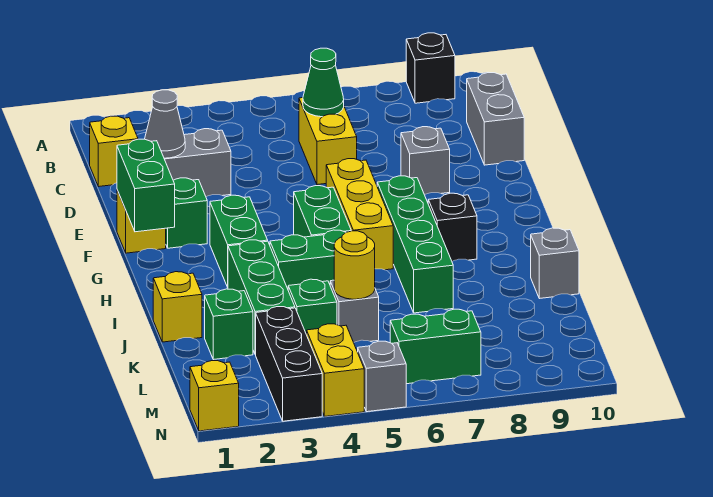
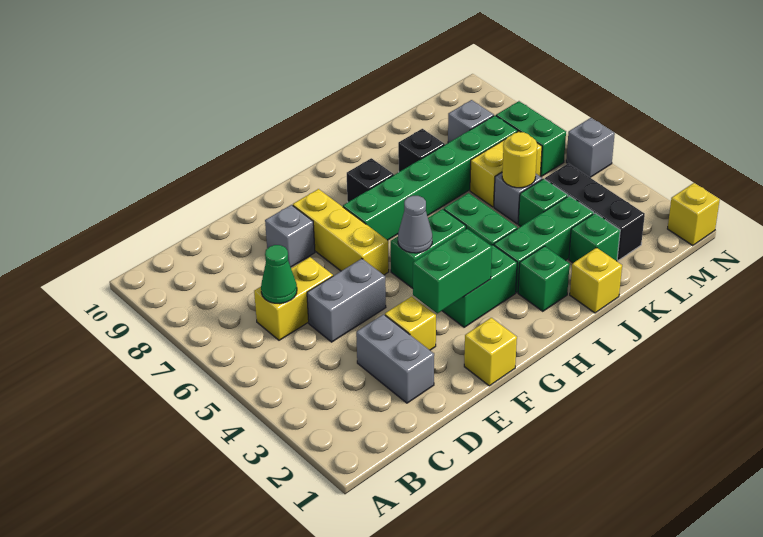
black 1x1 brick [406,33,455,103] -> black 1x1 brick moved to [398,129,445,172]
yellow 1x1 brick [90,116,138,187] -> yellow 1x1 brick moved to [385,296,436,350]
grey 1x2 brick [467,73,524,165] -> grey 1x2 brick moved to [307,259,386,342]
grey 1x1 cone [145,90,185,158] -> grey 1x1 cone moved to [398,196,432,253]
green 1x2 brick [117,139,175,232] -> green 1x2 brick moved to [413,229,492,313]
green 1x1 brick [166,178,207,248] -> green 1x1 brick moved to [518,246,570,311]
yellow 1x3 brick [326,159,393,270] -> yellow 1x3 brick turned to [293,189,389,275]
green 1x4 brick [377,176,453,313] -> green 1x6 brick [343,116,518,240]
grey 1x1 brick [531,228,579,299] -> grey 1x1 brick moved to [448,100,494,143]
black 1x3 brick [256,307,322,421] -> black 1x3 brick turned to [545,163,645,260]
yellow 1x2 brick [307,324,364,416] -> yellow 1x2 brick moved to [470,131,542,207]

